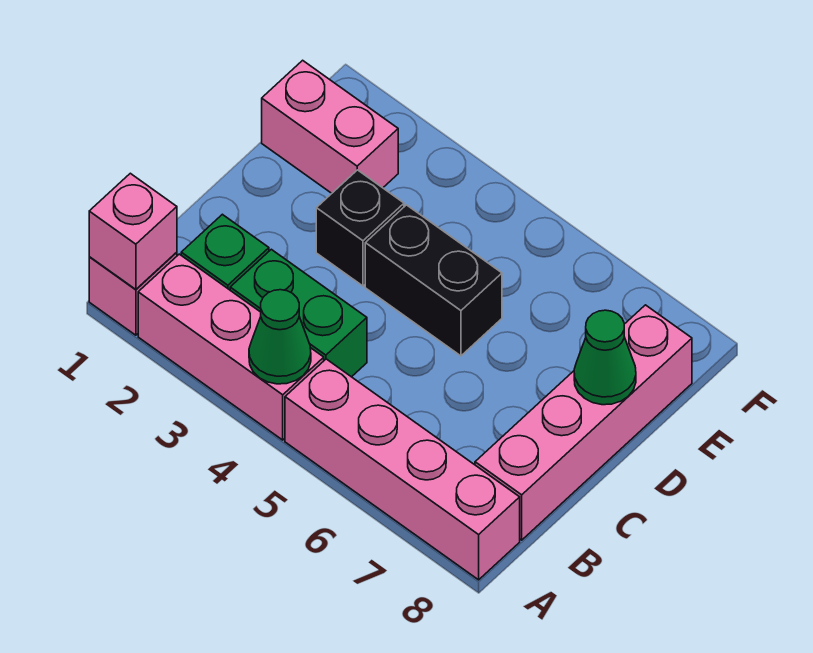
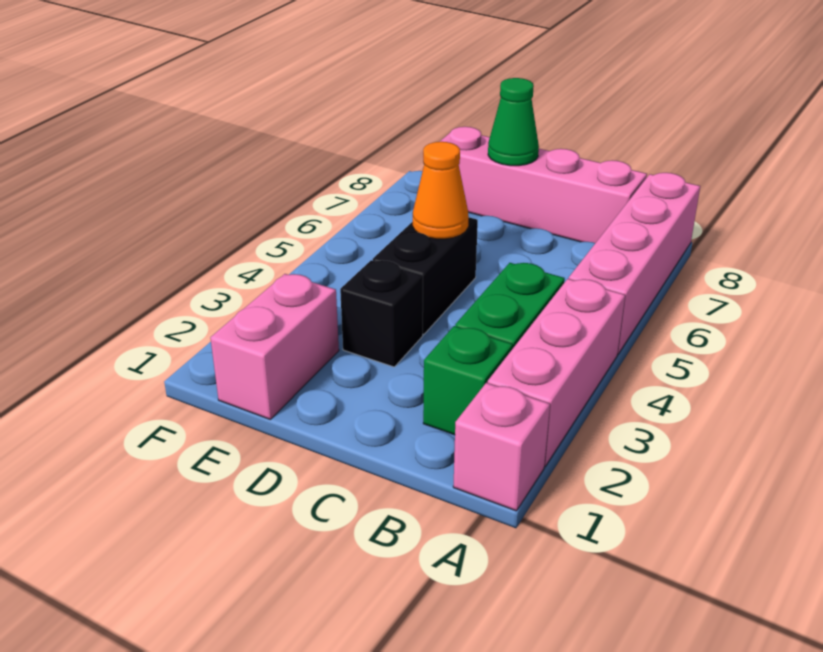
pink 1x1 brick [89,173,177,289] -> none
green 1x1 cone [249,290,311,384] -> none
none -> orange 1x1 cone [413,142,469,239]

